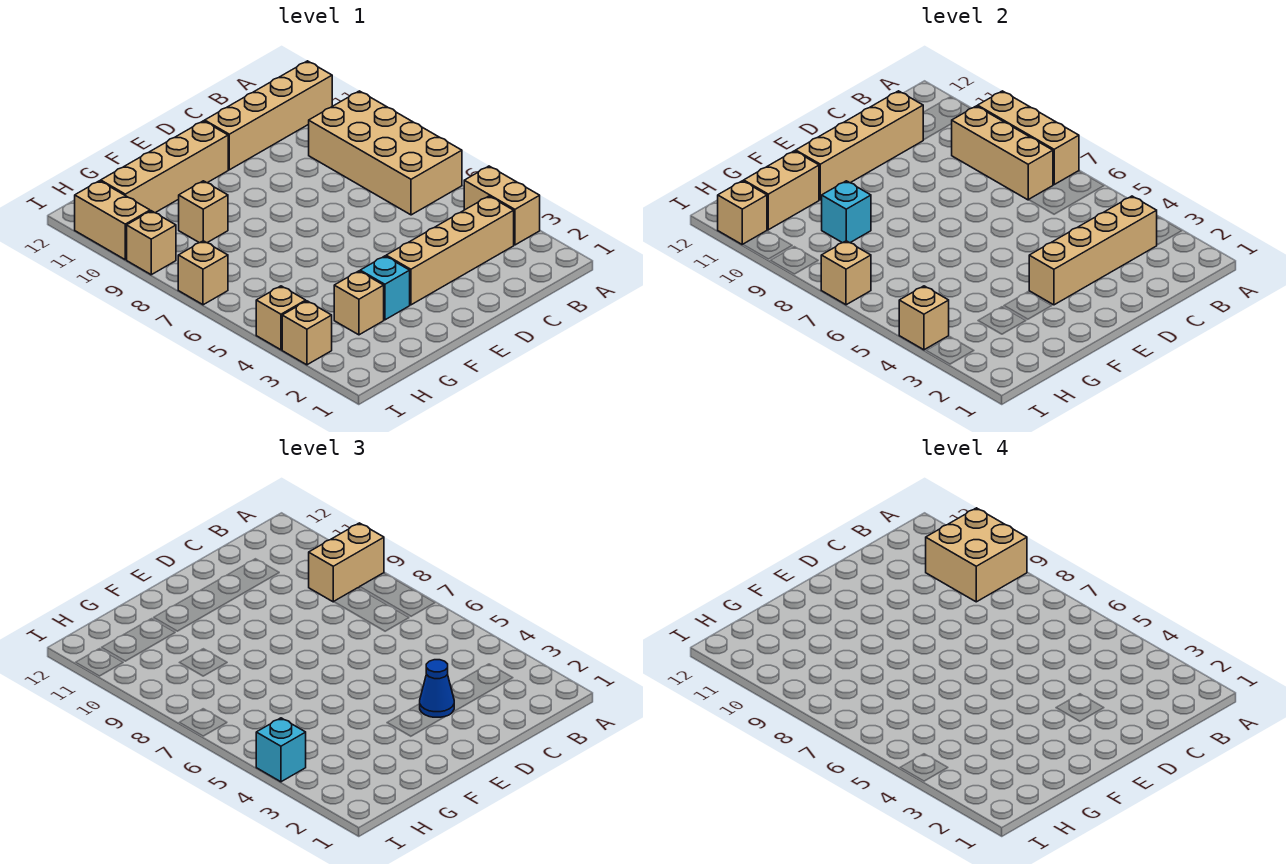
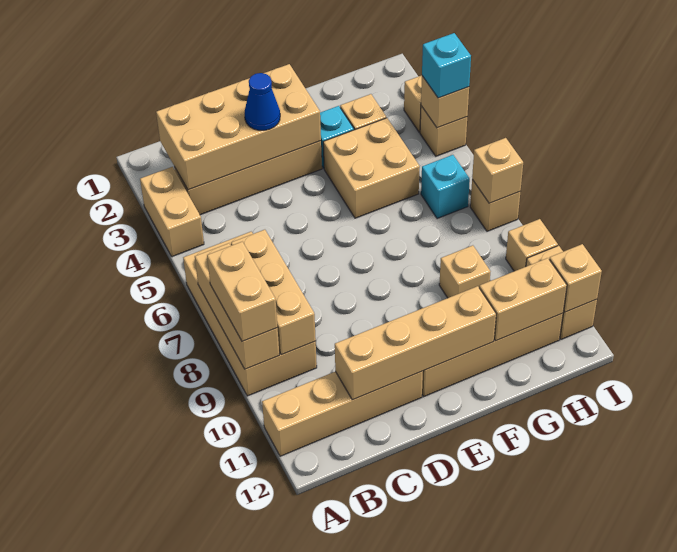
tan 1x2 brick [309,523,384,602] -> tan 1x2 brick turned to [207,242,278,342]
tan 2x2 brick [926,508,1027,602] -> tan 2x2 brick moved to [323,118,420,218]
tan 1x4 brick [1029,196,1157,305] -> tan 2x4 brick [156,64,321,190]
cyan 1x1 brick [822,181,871,243] -> cyan 1x1 brick moved to [421,155,470,219]

